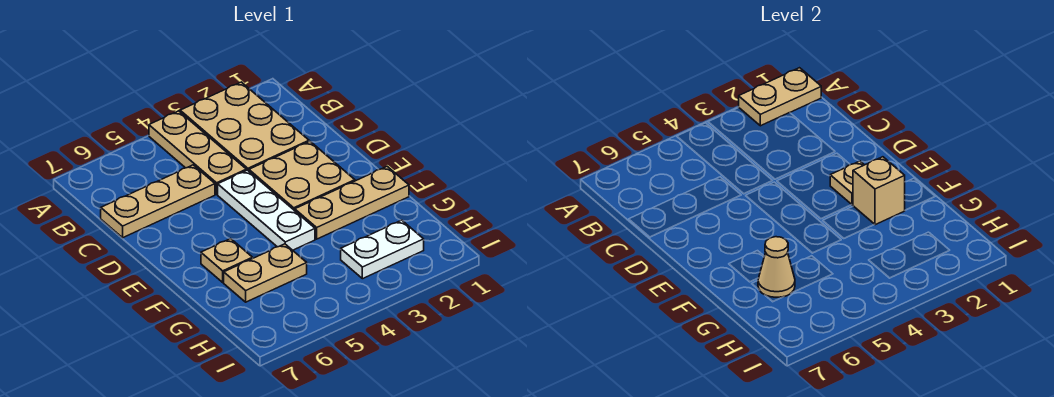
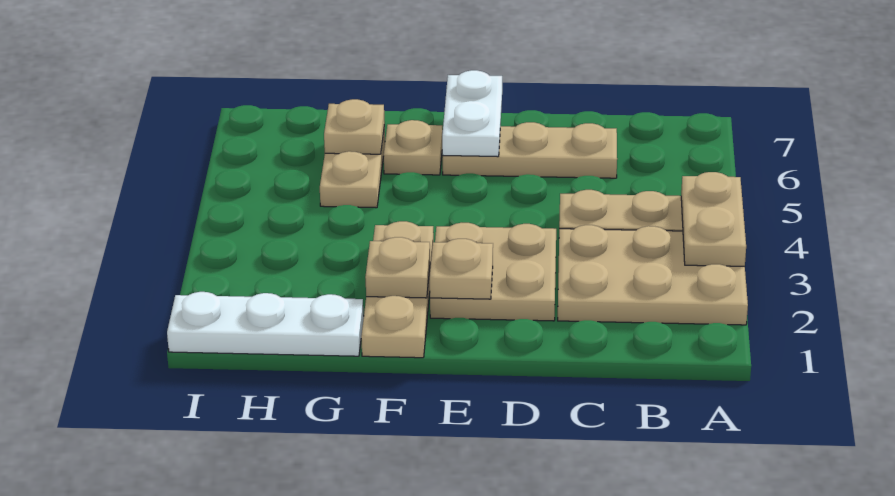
tan 1x2 plate [739,68,821,126] -> tan 1x2 plate moved to [681,172,746,266]
tan 1x3 plate [101,165,215,238] -> tan 1x3 plate turned to [443,122,617,178]
white 1x3 plate [218,170,315,250] -> white 1x3 plate moved to [167,292,364,356]
tan 1x1 brick [853,157,905,225] -> tan 1x1 plate [365,237,430,298]
tan 1x1 cone [758,237,795,297] -> tan 1x1 plate [324,99,385,154]
white 1x2 plate [341,220,424,279] -> white 1x2 plate moved to [442,70,502,157]

